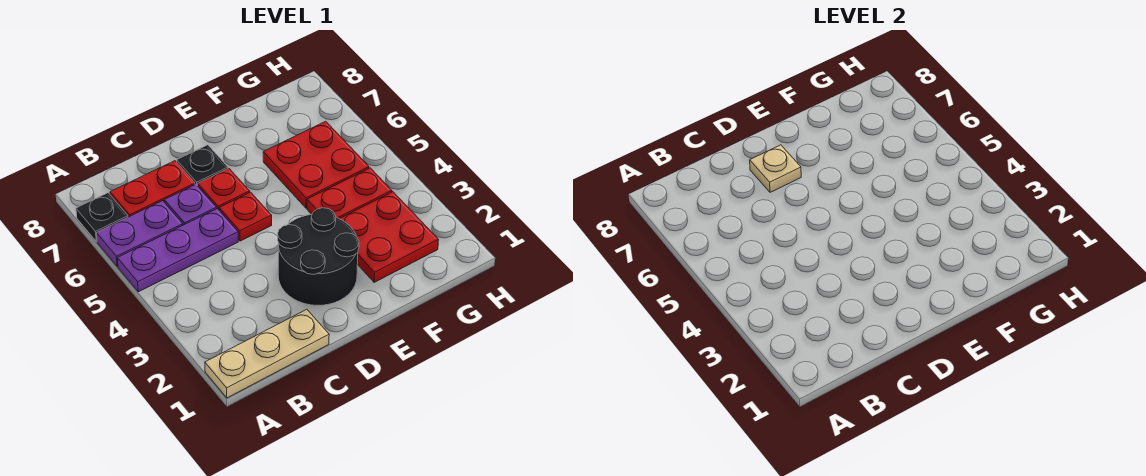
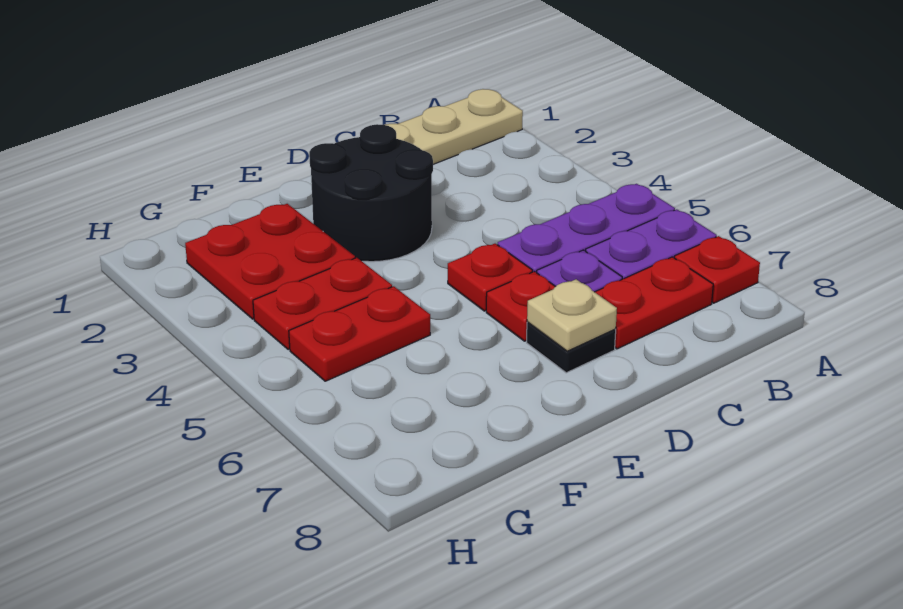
black 1x1 plate [76,193,128,242] -> red 1x1 plate [674,236,760,303]
red 2x2 plate [263,121,369,208] -> red 1x2 plate [289,286,430,381]

